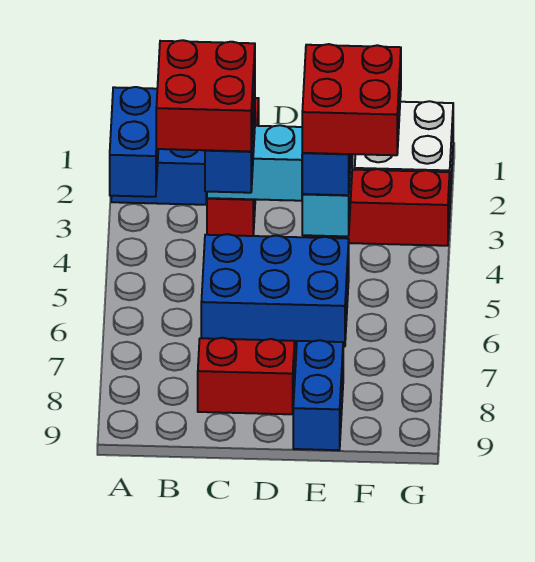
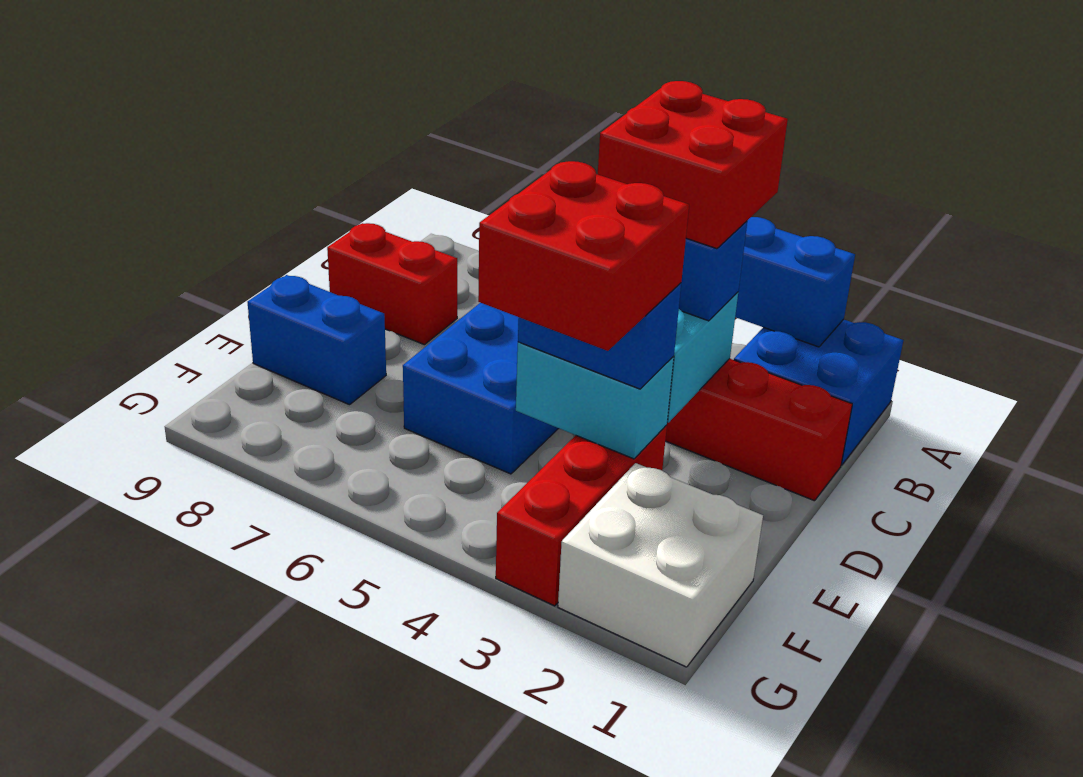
red 1x2 brick [198,338,295,414] -> red 1x2 brick turned to [327,223,457,345]

